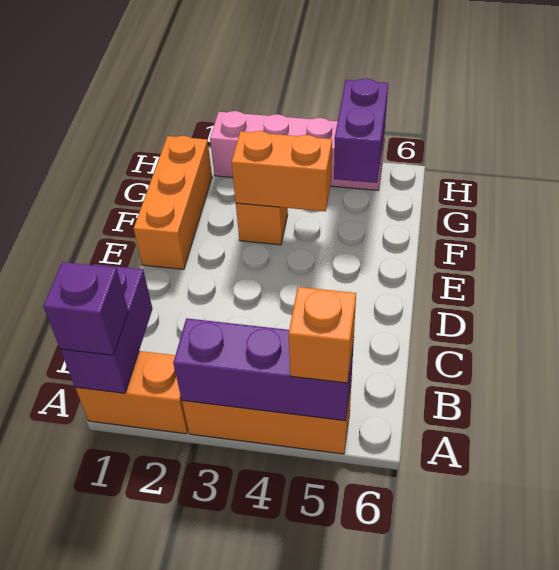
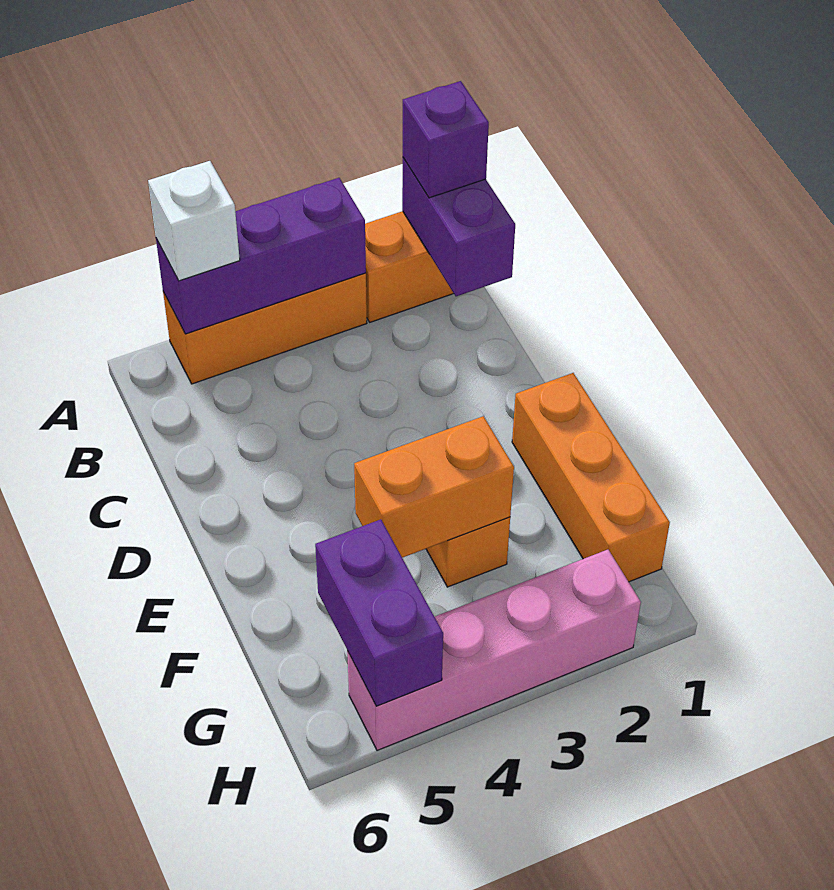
orange 1x1 brick [289,287,356,383] -> white 1x1 brick [148,161,240,281]

